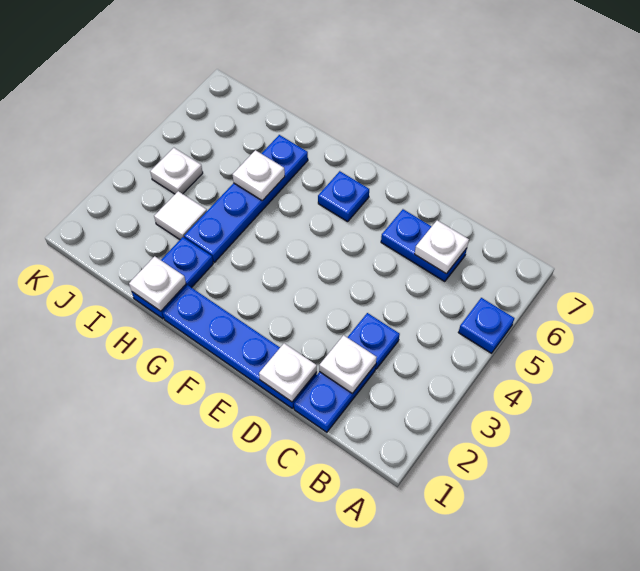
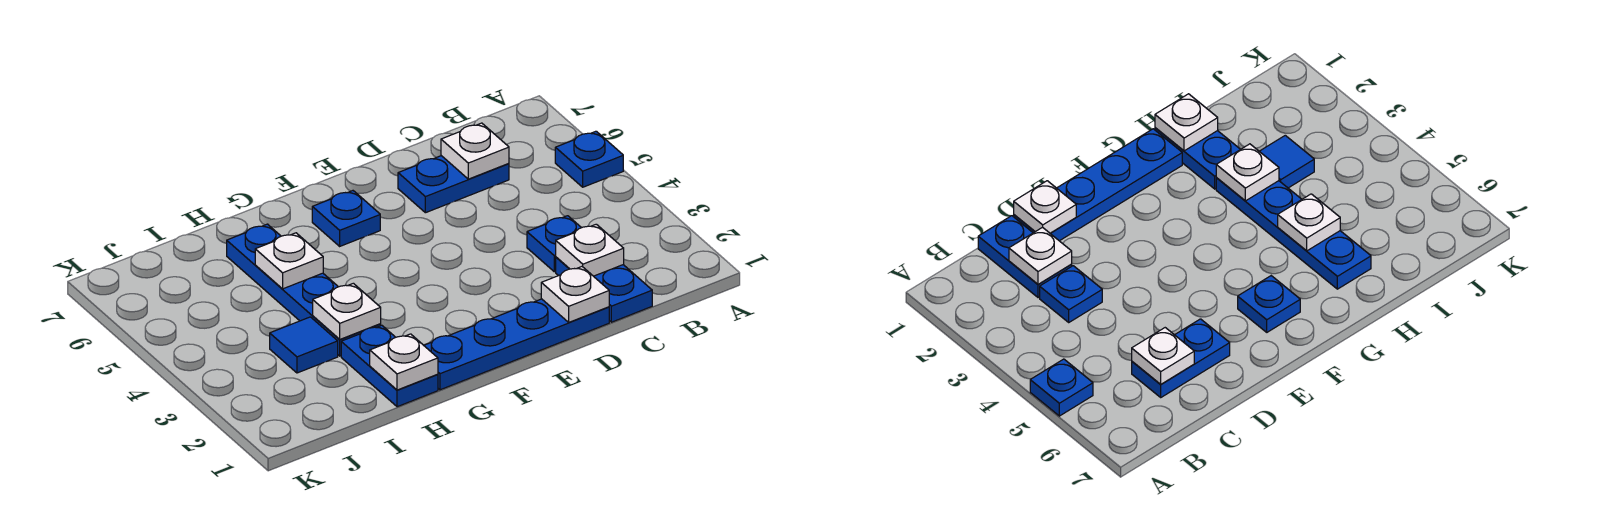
white 1x1 tile [154,191,207,239] -> blue 1x1 tile [270,317,338,373]
white 1x1 plate [150,148,203,194] -> white 1x1 plate moved to [313,283,381,339]

